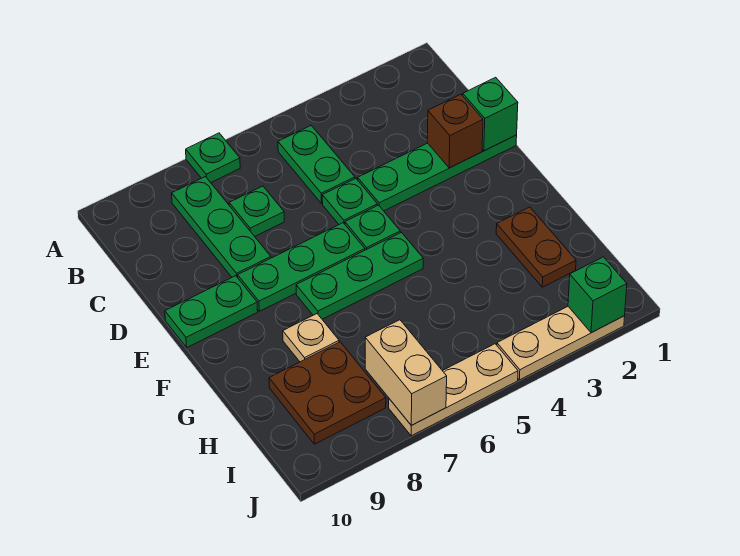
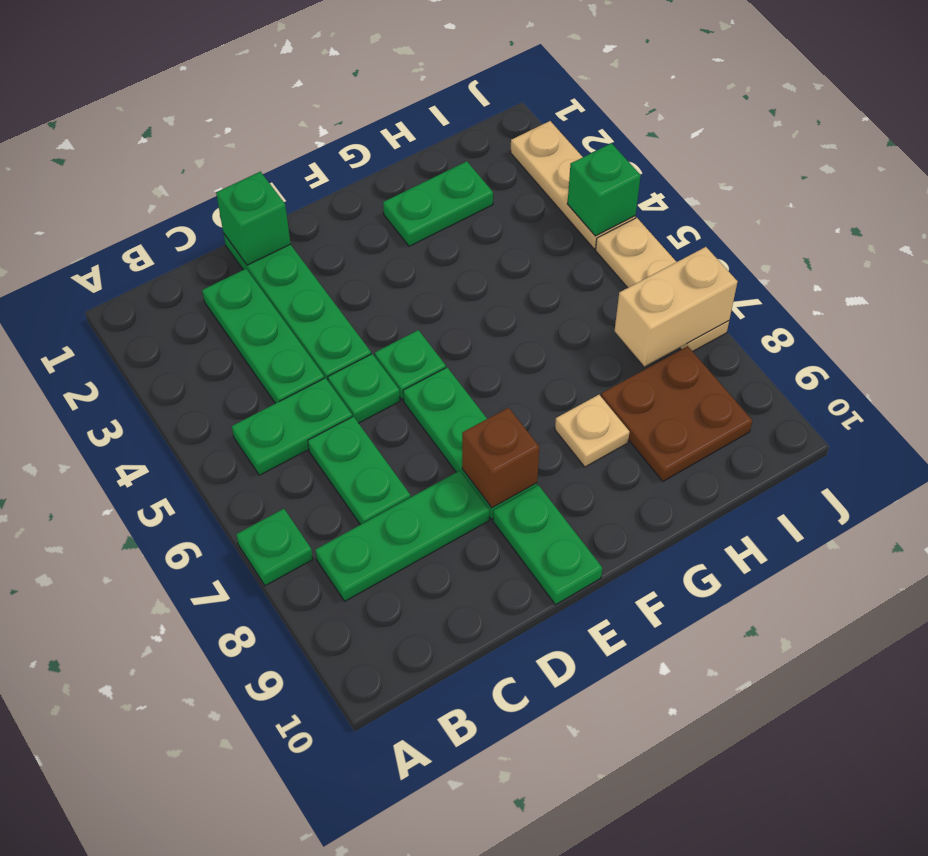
green 1x1 plate [229,186,284,236] -> green 1x2 plate [308,416,411,525]
brown 1x1 brick [427,94,483,168] -> brown 1x1 brick moved to [462,408,539,508]
green 1x3 plate [296,232,423,319] -> green 1x3 plate moved to [202,269,324,403]
brown 1x2 plate [496,207,576,287] -> green 1x2 plate [383,161,493,246]
green 1x1 brick [568,257,627,333] -> green 1x1 brick moved to [567,143,641,236]

